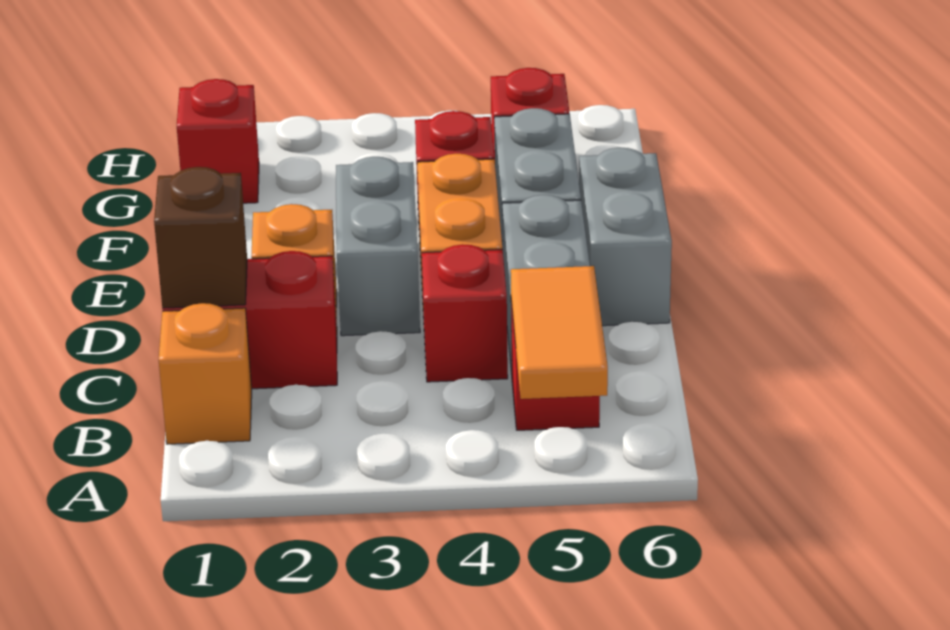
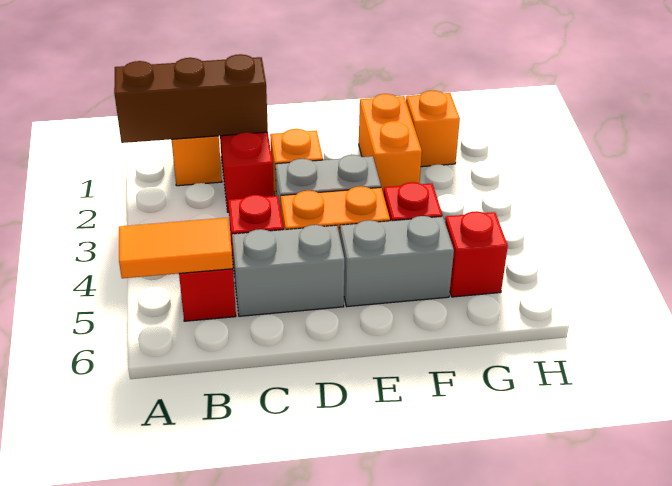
brown 1x1 brick [154,167,247,308] -> brown 1x3 brick [114,54,268,143]
grey 1x2 brick [579,148,672,326] -> none
none -> orange 1x2 brick [359,94,422,195]
red 1x1 brick [177,79,259,203] -> orange 1x1 brick [406,91,460,167]

